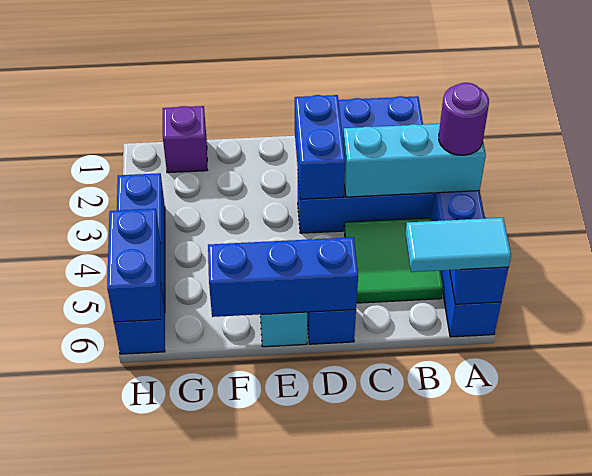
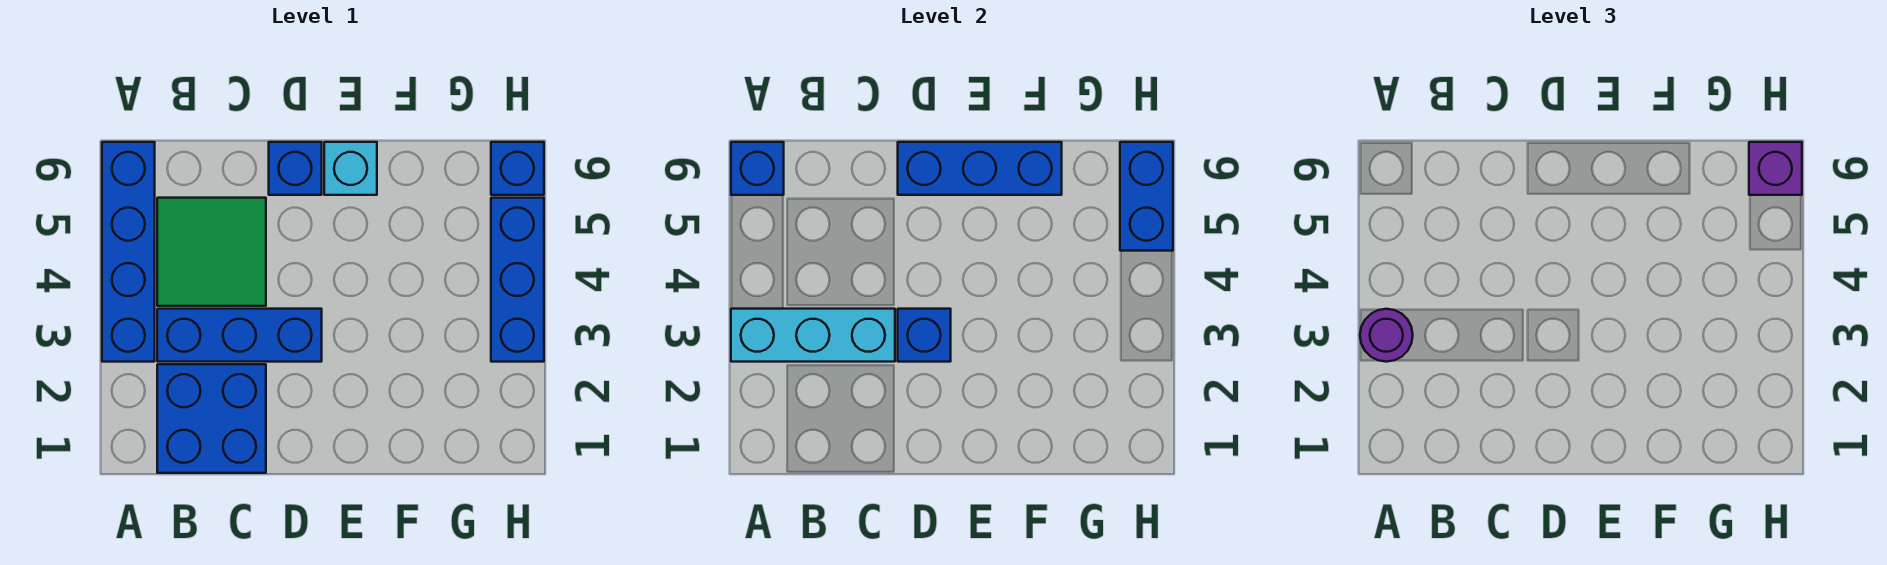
cyan 1x2 tile [406,218,511,272] -> none
blue 1x2 brick [295,95,345,199] -> blue 1x1 brick [898,309,951,362]
purple 1x1 brick [163,106,207,173] -> purple 1x1 brick moved to [1749,142,1802,195]

